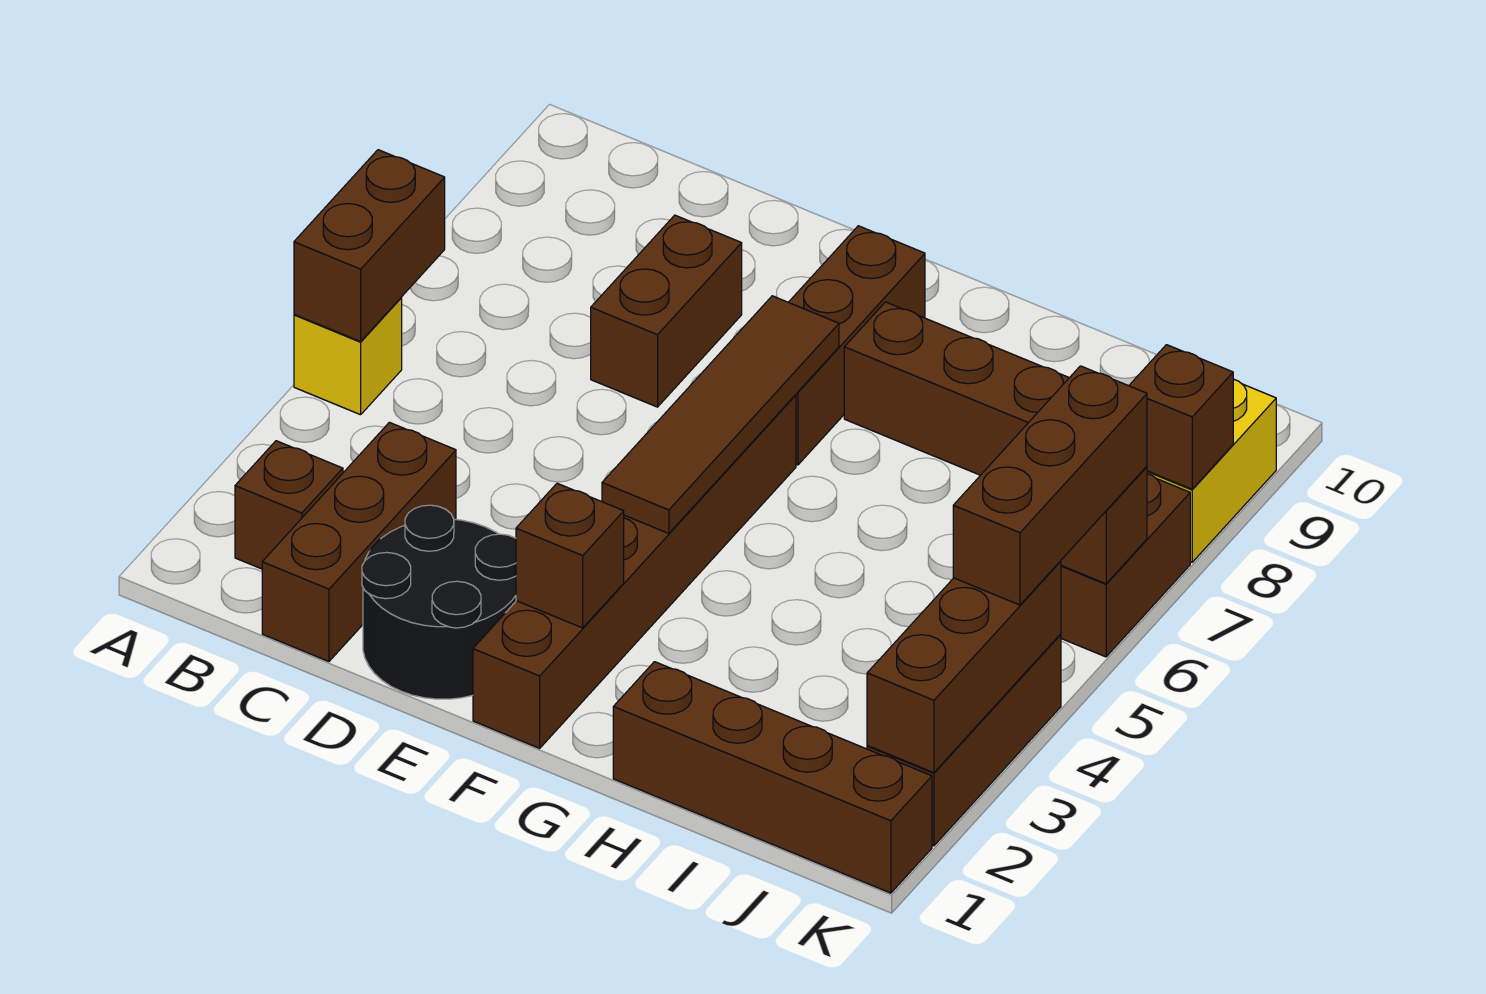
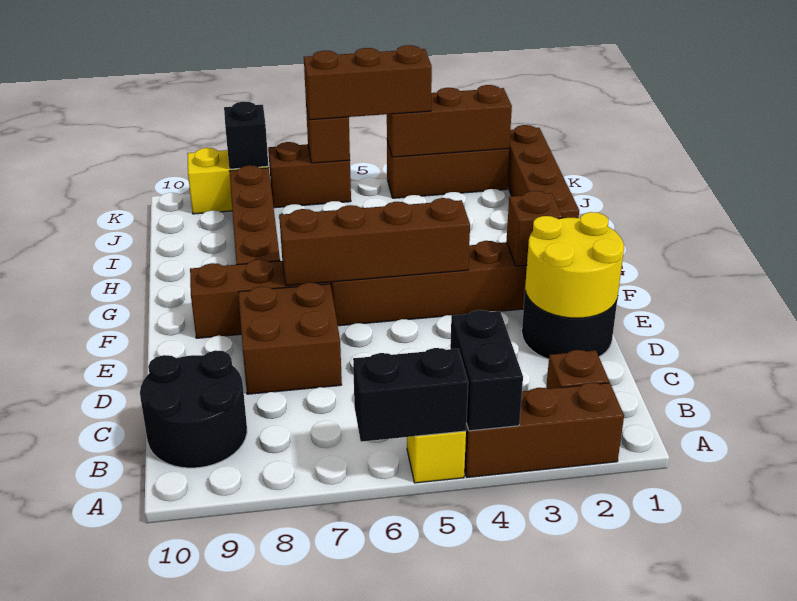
none -> black 1x2 brick [450,310,523,431]
brown 1x2 brick [294,150,445,341] -> black 1x2 brick [353,348,468,442]
none -> black 2x2 round brick [140,350,247,468]
brown 1x3 brick [262,422,456,661] -> brown 1x3 brick moved to [464,383,624,477]
none -> yellow 2x2 round brick [525,212,624,318]
brown 1x2 brick [591,215,742,407] -> brown 2x2 brick [238,282,342,394]
brown 1x4 tile [602,296,839,534] -> brown 1x4 brick [279,198,470,286]
brown 1x1 brick [1129,345,1233,489] -> black 1x1 brick [224,101,268,169]

